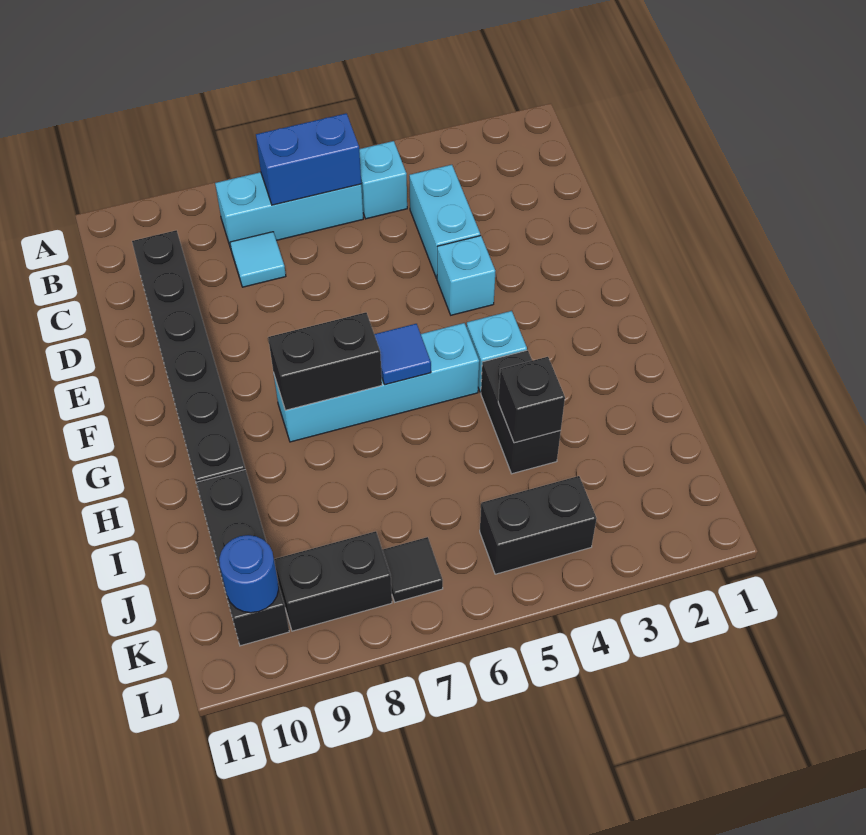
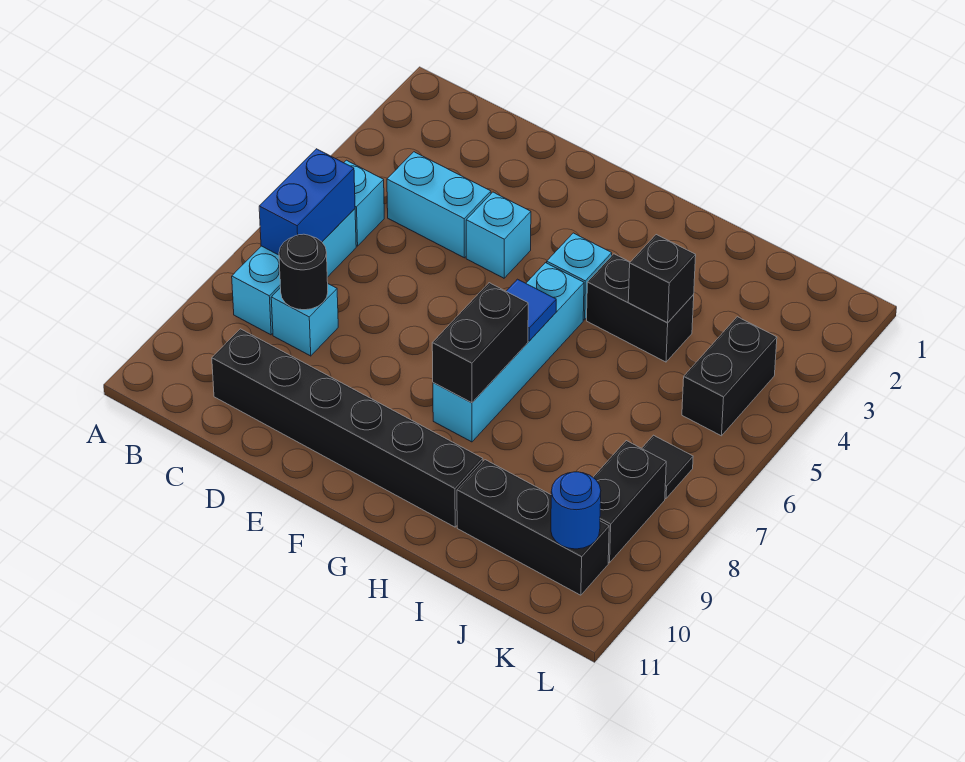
cyan 1x1 tile [230,232,286,287] -> cyan 1x1 brick [271,284,338,356]
none -> black 1x1 round brick [279,234,328,310]

